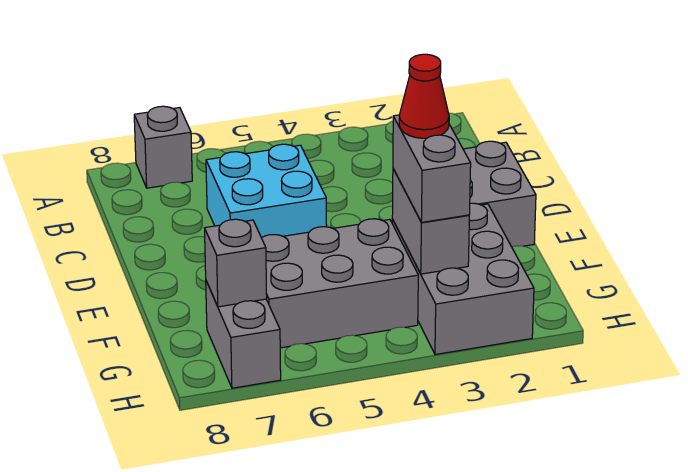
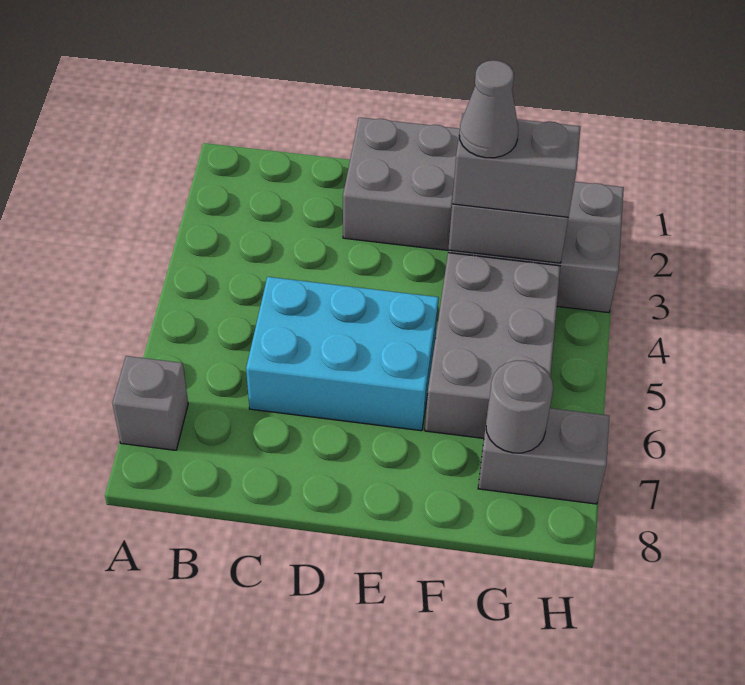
cyan 2x2 brick [206,144,327,238] -> cyan 2x3 brick [246,277,439,431]
red 1x1 cone [399,54,449,138] -> grey 1x1 cone [459,60,518,158]
grey 1x1 brick [205,219,267,307] -> grey 1x1 round brick [486,361,553,453]

